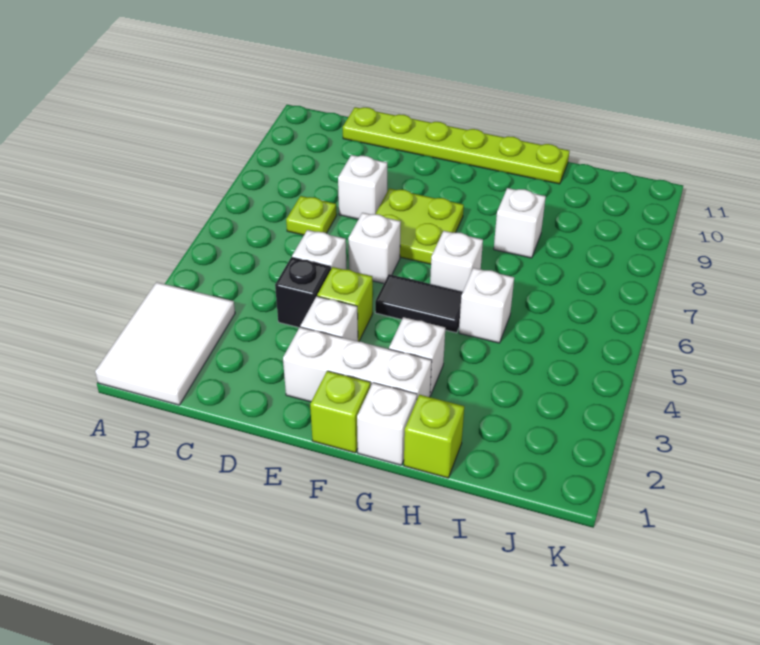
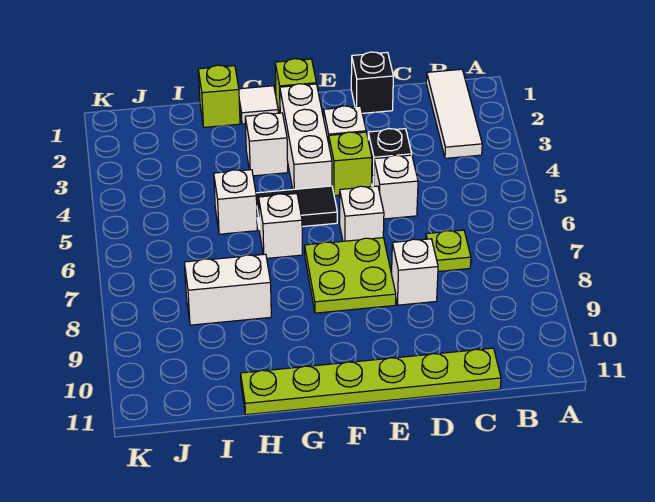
white 2x3 tile [95,282,235,405] -> white 1x3 tile [426,69,482,158]
none -> black 1x1 brick [351,52,393,113]
white 1x3 brick [283,327,432,402] -> white 1x3 brick turned to [280,84,332,189]
white 1x1 brick [357,383,417,465] -> white 1x1 tile [239,86,278,124]
white 1x1 brick [494,188,546,258] -> white 1x2 brick [184,254,271,325]

